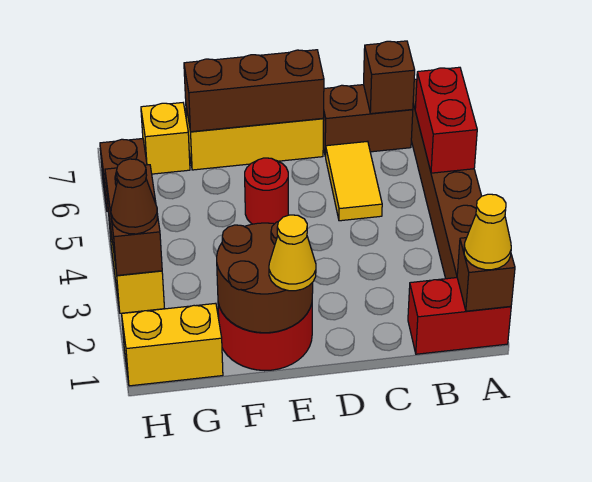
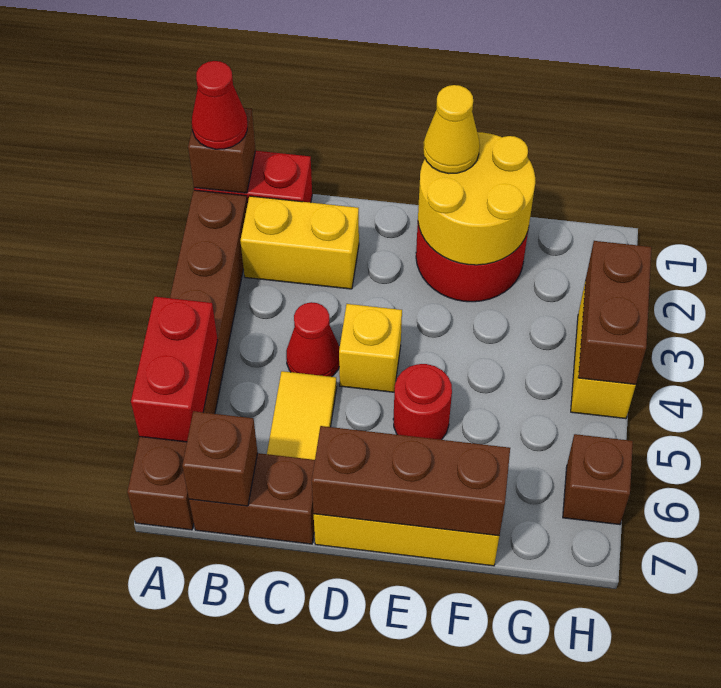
yellow 1x1 cone [464,194,511,270] -> red 1x1 cone [192,61,247,149]
none -> red 1x1 cone [286,302,340,377]
brown 2x2 round brick [217,222,313,333] -> yellow 2x2 round brick [418,132,535,265]
yellow 1x2 brick [122,303,223,386] -> yellow 1x2 brick moved to [240,196,359,289]
yellow 1x1 brick [141,103,190,174] -> yellow 1x1 brick moved to [339,304,402,392]
brown 1x1 cone [111,159,158,234] -> none

